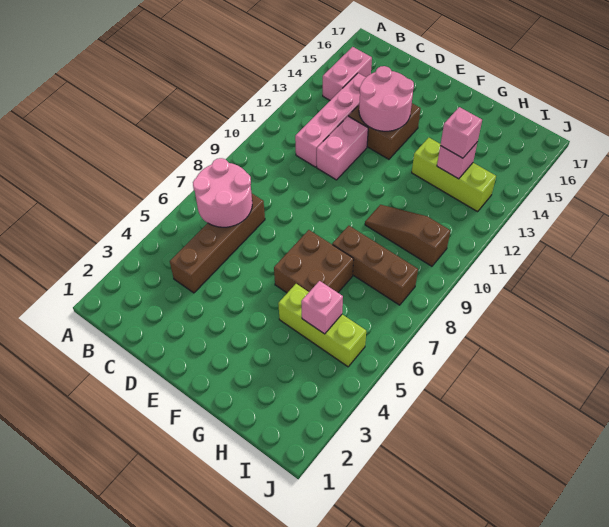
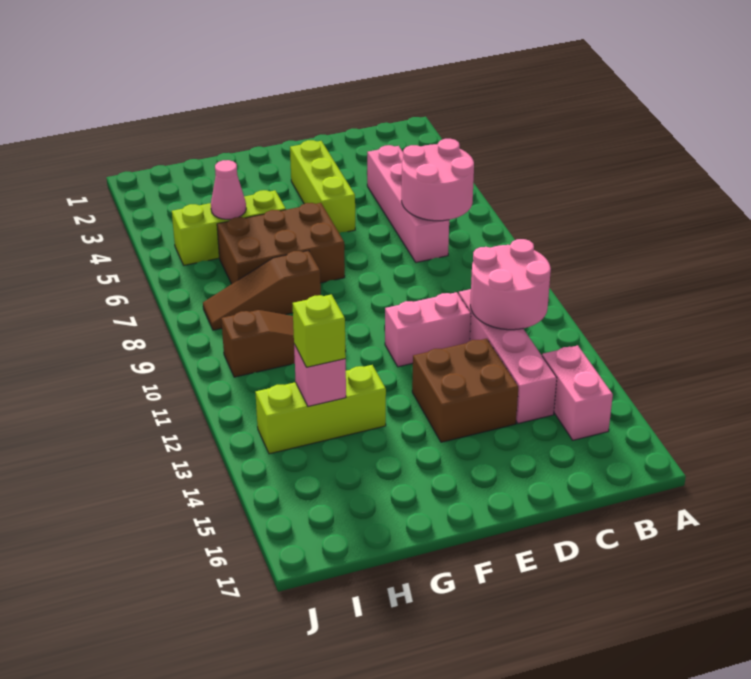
brown 1x4 brick [170,193,265,293] -> pink 1x4 brick [367,145,449,262]
pink 1x2 brick [317,116,368,180] -> pink 1x2 brick turned to [385,292,471,367]
pink 2x2 round brick [359,66,414,131] -> pink 2x2 round brick moved to [470,239,551,330]
none -> lime 1x3 brick [290,140,355,233]
brown 2x2 brick [274,230,354,293] -> brown 2x3 brick [217,203,345,284]
brown 1x3 brick [332,226,418,305] -> brown 1x3 slope [203,250,321,330]
pink 1x1 brick [301,281,343,334] -> pink 1x1 cone [211,160,246,219]
pink 1x1 brick [440,107,482,158] -> lime 1x1 brick [293,295,346,367]

